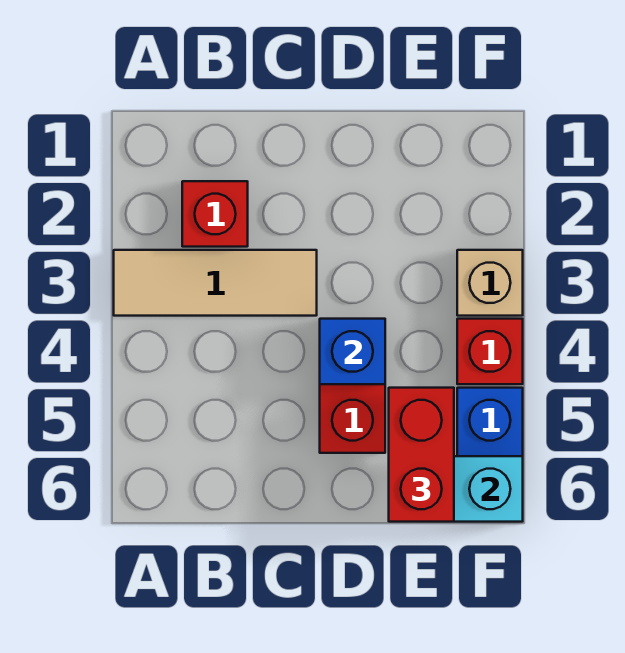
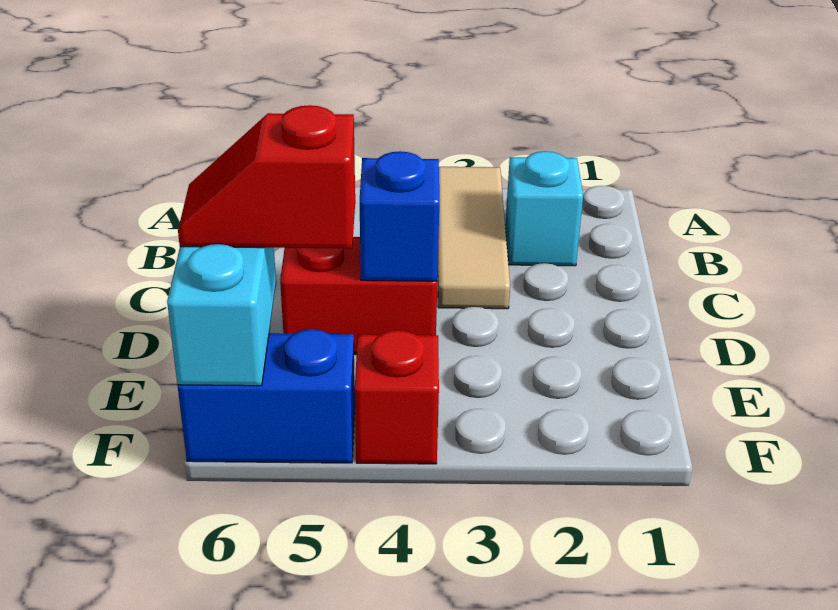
red 1x1 brick [182,181,248,247] -> cyan 1x1 brick [505,151,583,266]
red 1x2 brick [389,388,454,522] -> red 1x2 slope [178,105,355,249]
tan 1x1 brick [457,250,523,316] -> none

